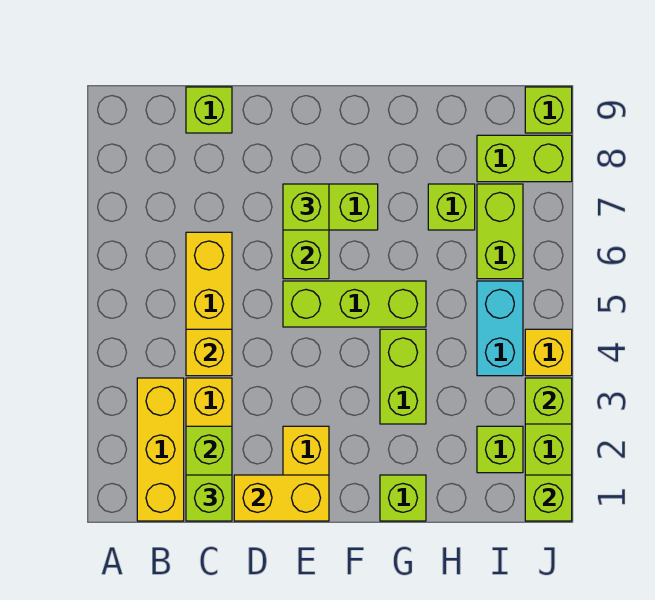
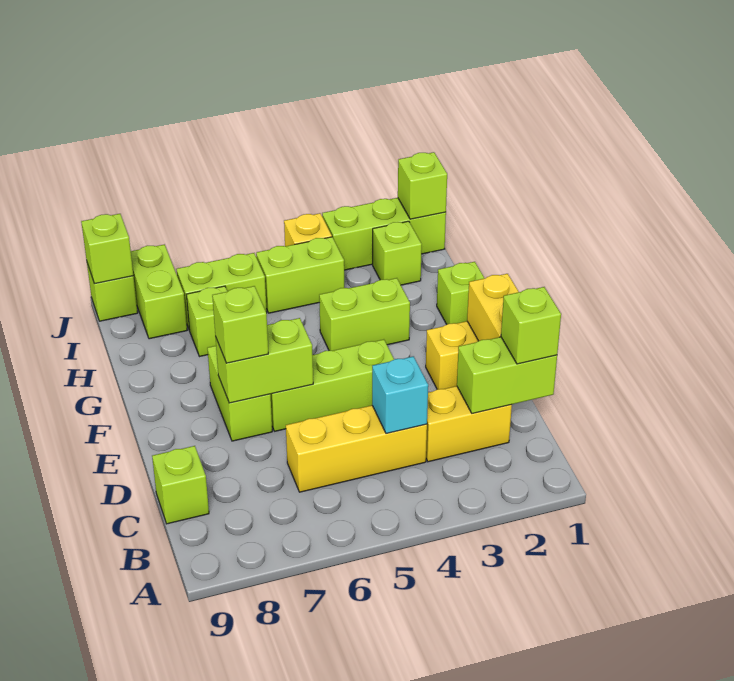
yellow 1x3 brick [137,378,184,521] -> none
yellow 1x1 brick [186,329,232,376] -> cyan 1x1 brick [372,356,428,433]
lime 1x3 brick [283,281,426,327] -> lime 1x3 brick turned to [271,339,394,431]
cyan 1x2 brick [477,281,523,376] -> lime 1x2 brick [256,237,344,313]
lime 1x1 brick [525,378,572,424] -> lime 1x1 brick moved to [81,214,133,284]

